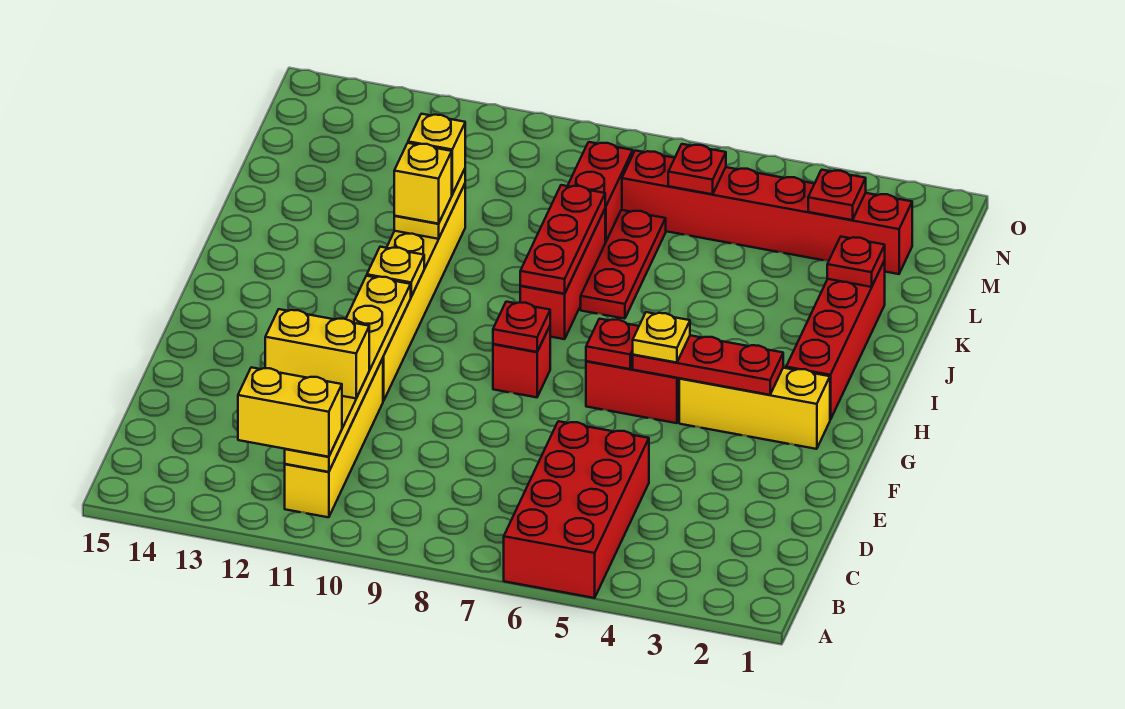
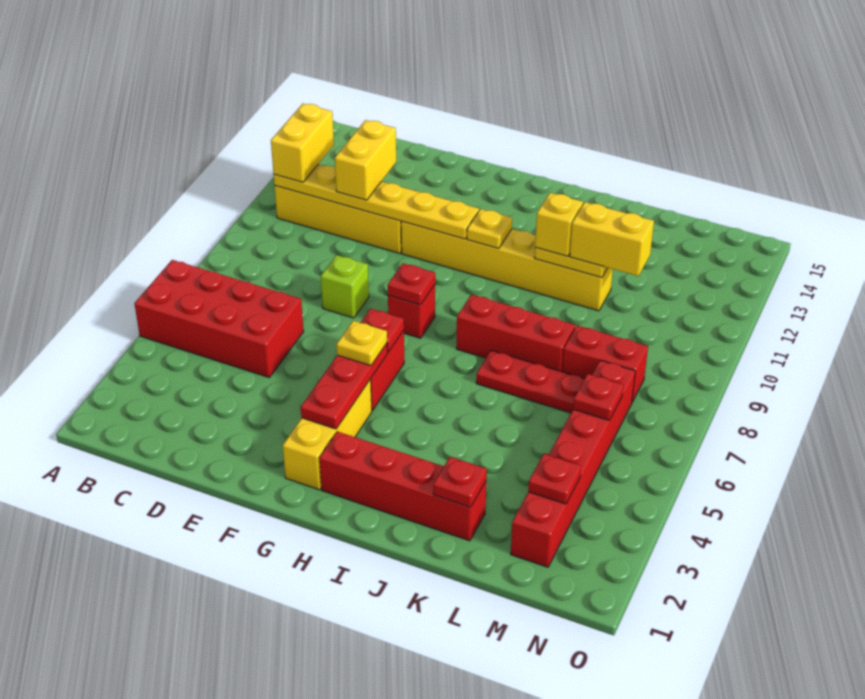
none -> lime 1x1 brick [321,255,369,318]
red 1x3 plate [520,185,605,294] -> none
yellow 1x1 brick [408,114,465,194] -> yellow 1x2 brick [570,202,654,276]

